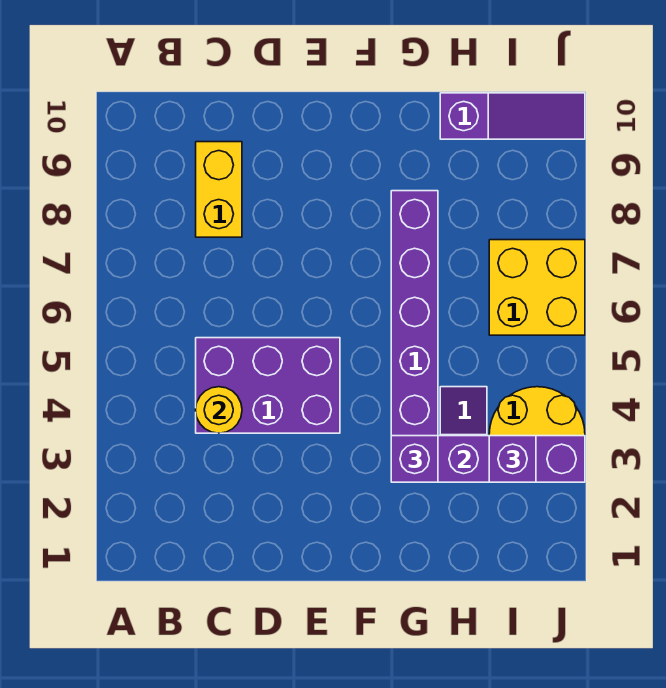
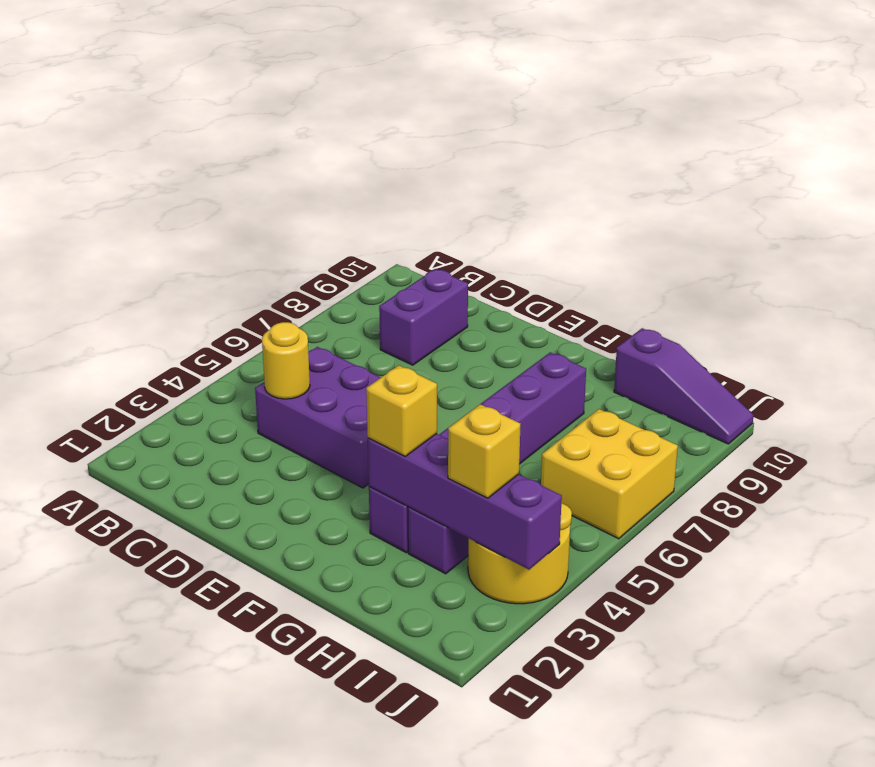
yellow 1x2 brick [196,142,242,237] -> purple 1x2 brick [379,269,468,365]
purple 1x1 brick [391,436,438,482] -> yellow 1x1 brick [366,365,437,456]
purple 1x1 brick [489,436,536,482] -> yellow 1x1 brick [448,404,520,498]

